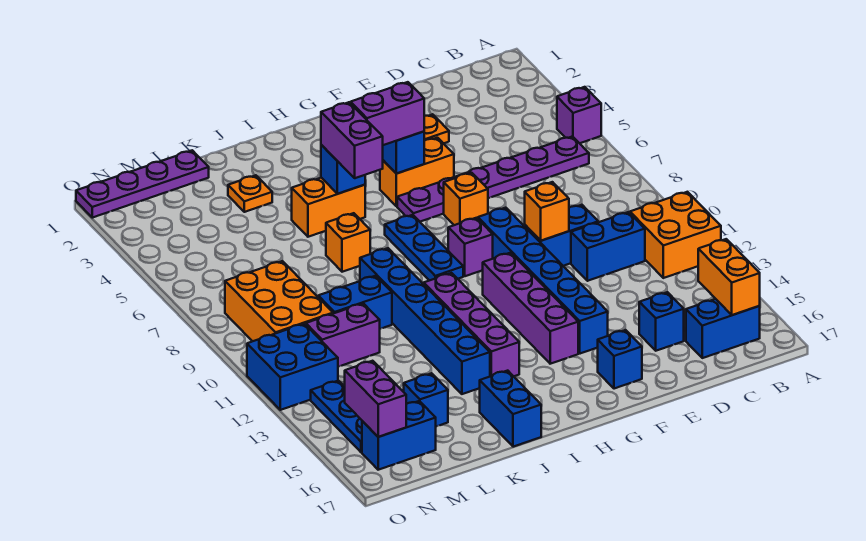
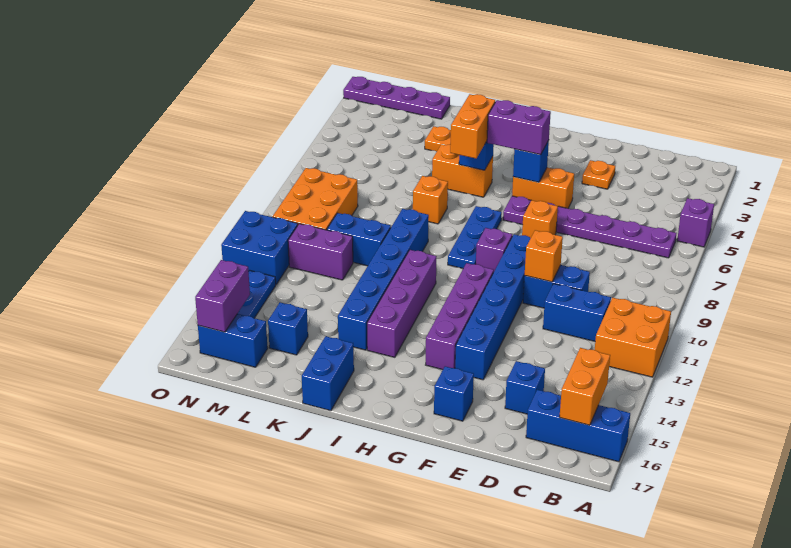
blue 1x2 brick [686,299,760,358] -> blue 1x3 brick [526,390,630,462]
purple 1x2 brick [321,102,383,178] -> orange 1x2 brick [450,94,495,158]

